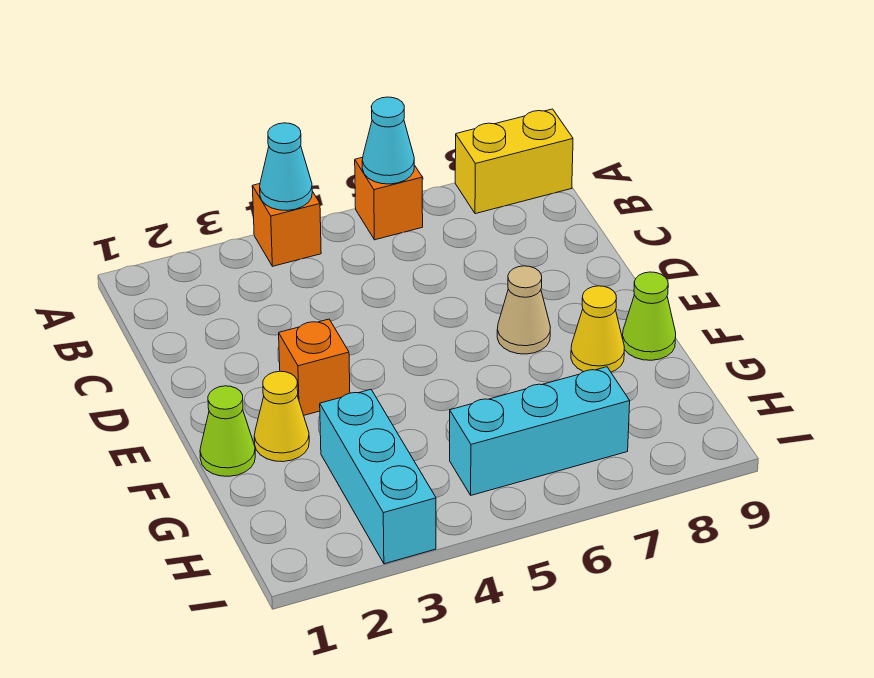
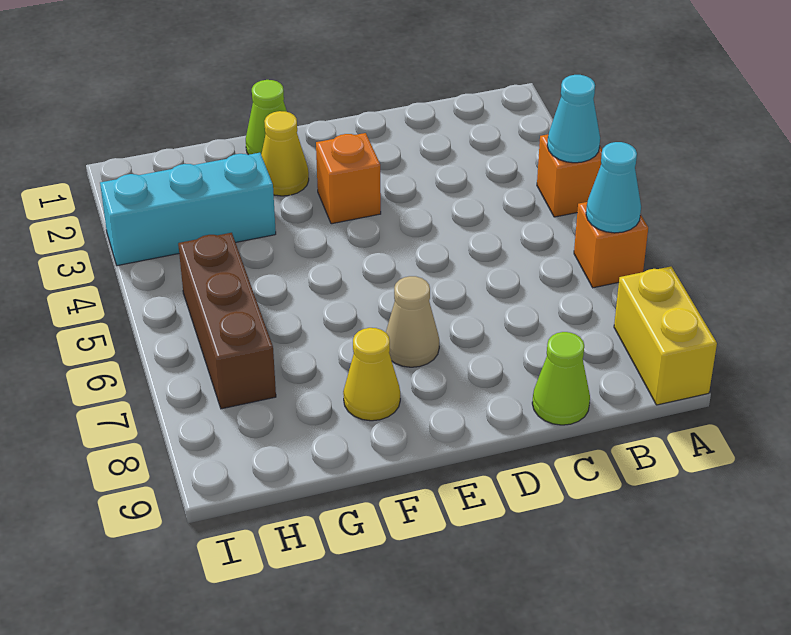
lime 1x1 cone [623,272,676,360] -> lime 1x1 cone moved to [532,332,590,425]
cyan 1x3 brick [450,367,630,495] -> brown 1x3 brick [178,233,276,409]

